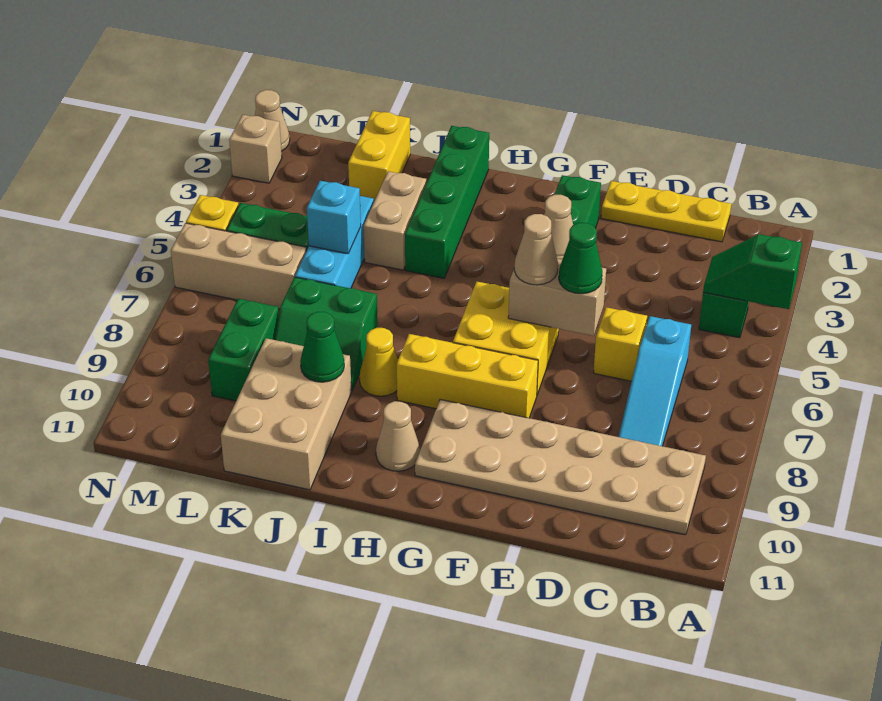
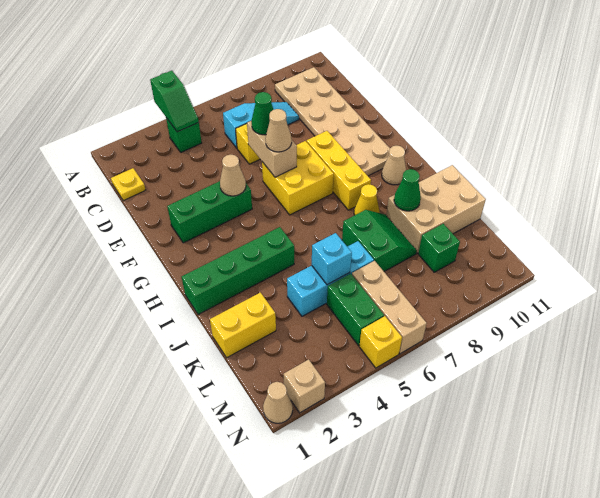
yellow 1x3 plate [601,181,731,242] -> yellow 1x1 plate [111,168,145,201]
tan 1x2 brick [363,171,426,270] -> none
green 1x2 brick [208,299,279,401] -> green 1x1 brick [418,224,460,272]

